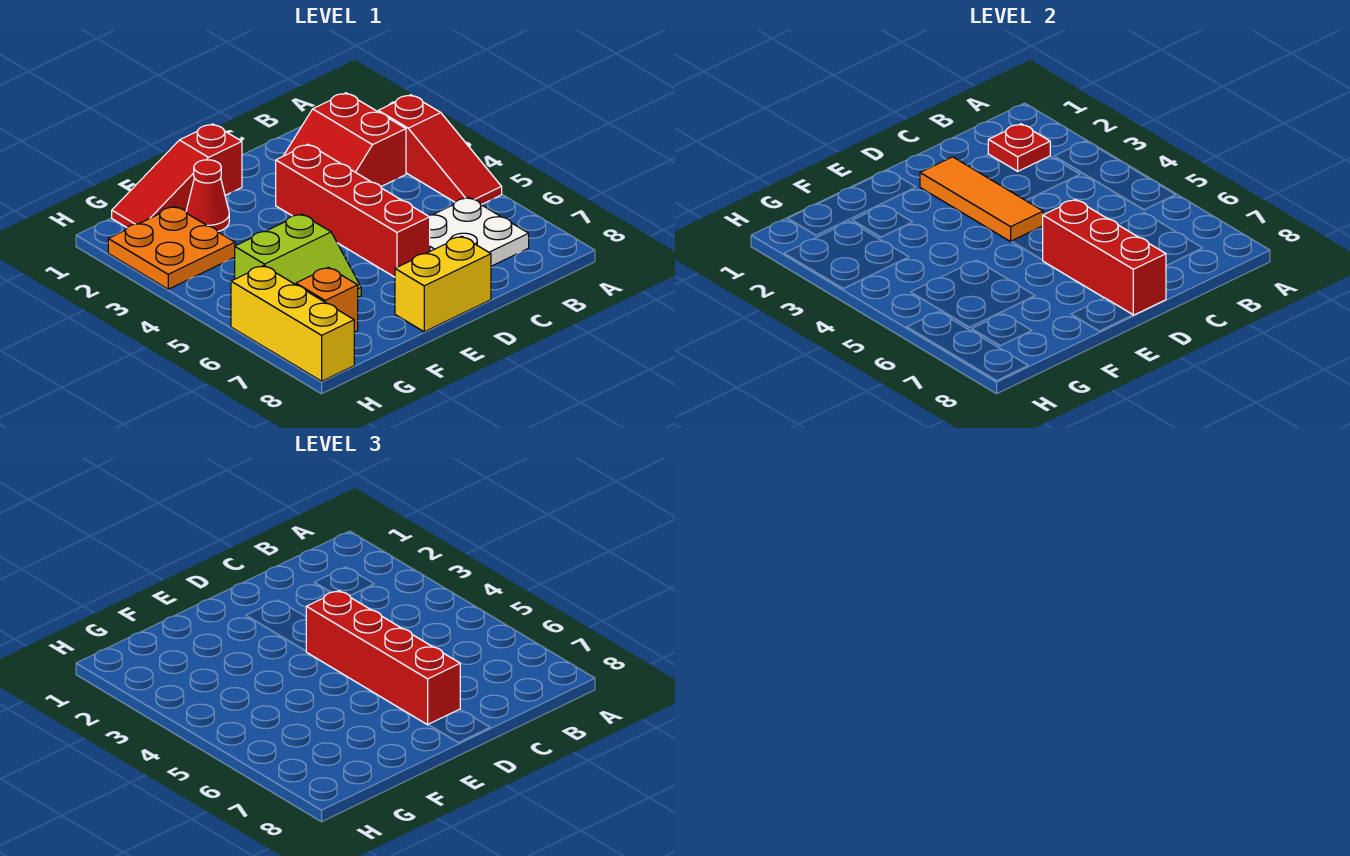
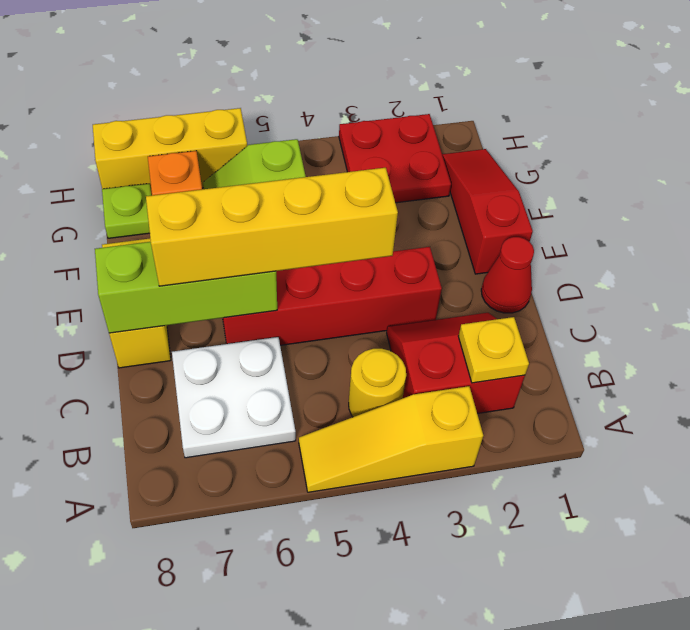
red 1x3 slope [378,95,502,205] -> yellow 1x3 slope [299,386,483,492]
red 1x1 plate [988,124,1050,171] -> yellow 1x1 plate [458,317,529,383]
none -> yellow 1x1 round brick [349,349,406,417]
orange 1x3 tile [920,157,1043,242] -> none
red 1x4 brick [306,591,460,725] -> yellow 1x4 brick [146,168,398,286]
red 1x3 brick [1043,199,1166,315] -> lime 1x3 brick [95,242,277,333]
red 1x1 cone [186,160,229,232] -> red 1x1 cone moved to [481,237,534,313]
orange 2x2 plate [108,207,235,289] -> red 2x2 plate [339,114,451,203]
none -> lime 1x1 plate [102,183,152,238]

